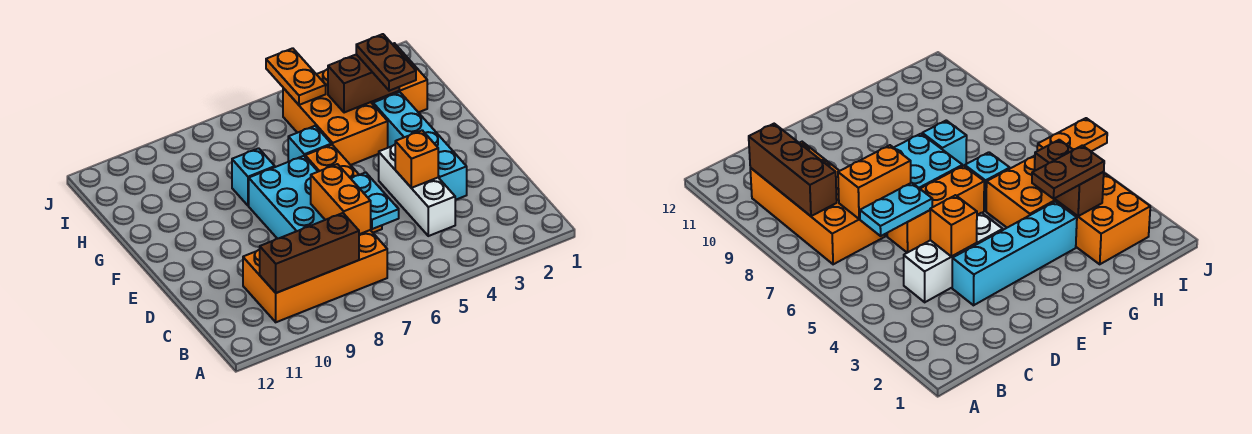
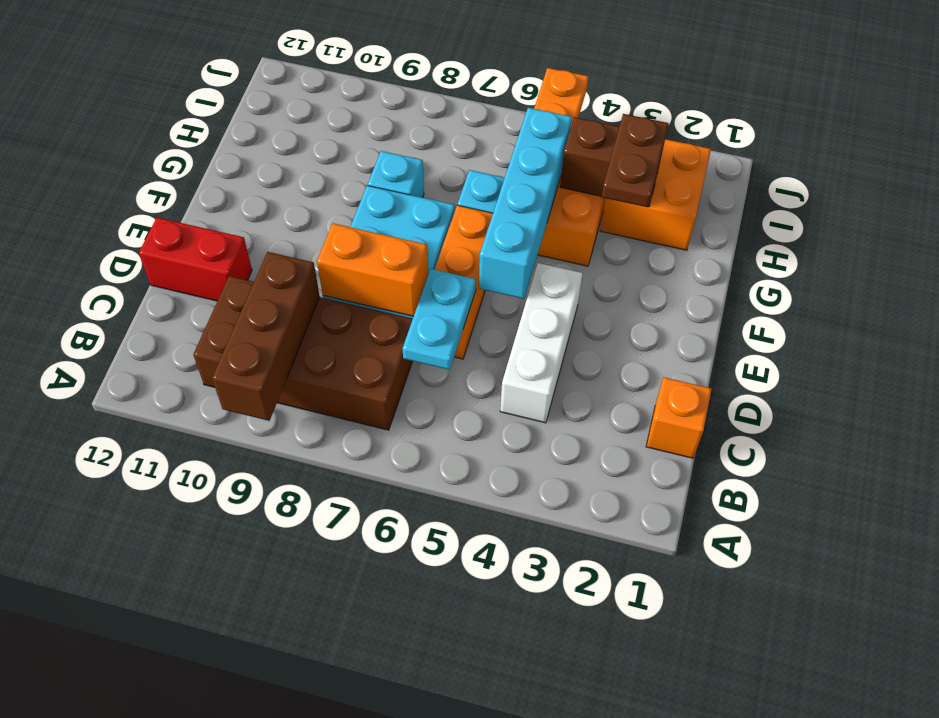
orange 2x4 brick [243,230,387,322] -> brown 2x4 brick [193,276,413,430]
brown 1x3 brick [260,213,359,293] -> brown 1x3 brick turned to [212,252,320,421]
orange 1x2 brick [311,164,371,234] -> orange 1x2 brick turned to [317,223,428,316]
cyan 1x4 brick [373,92,467,200] -> cyan 1x4 brick moved to [479,108,572,299]
orange 1x1 brick [395,130,438,188] -> orange 1x1 brick moved to [646,377,712,458]
none -> red 1x2 brick [139,218,252,301]

